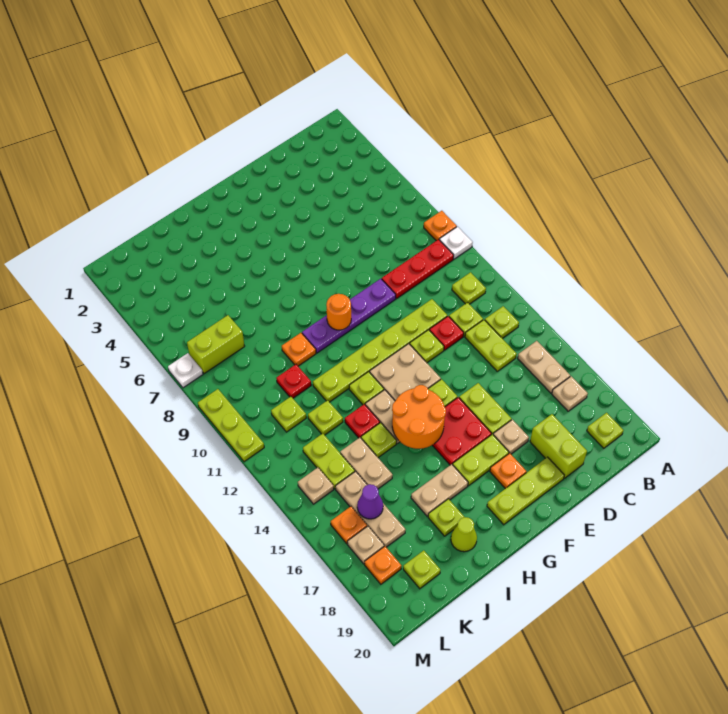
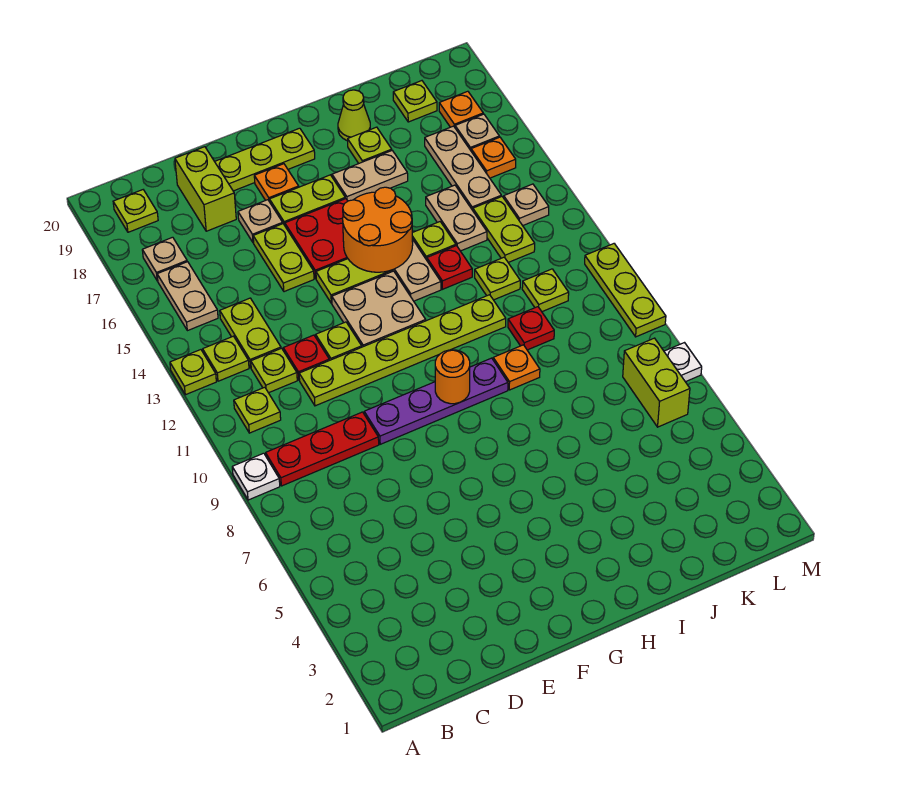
orange 1x1 plate [424,211,457,241] -> none
lime 1x1 plate [349,372,384,405] -> lime 1x1 plate moved to [170,350,216,395]
lime 1x2 brick [187,315,245,374] -> lime 1x2 brick turned to [623,338,690,427]
purple 1x1 cone [357,484,383,519] -> none

